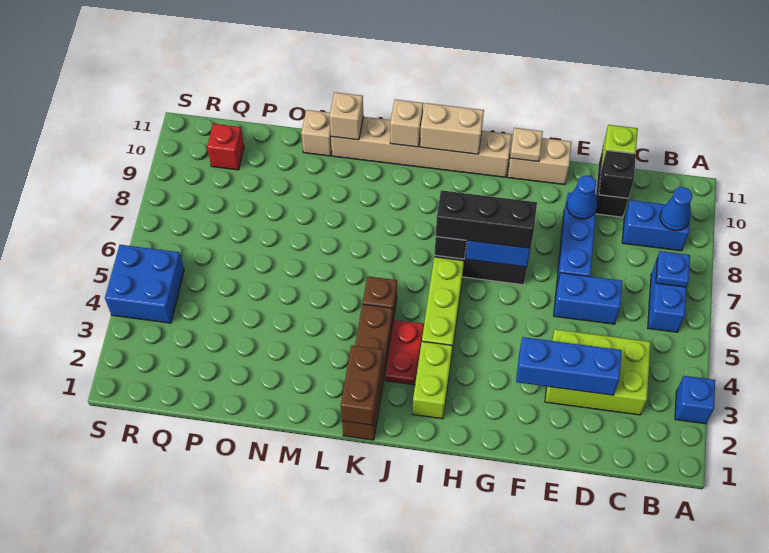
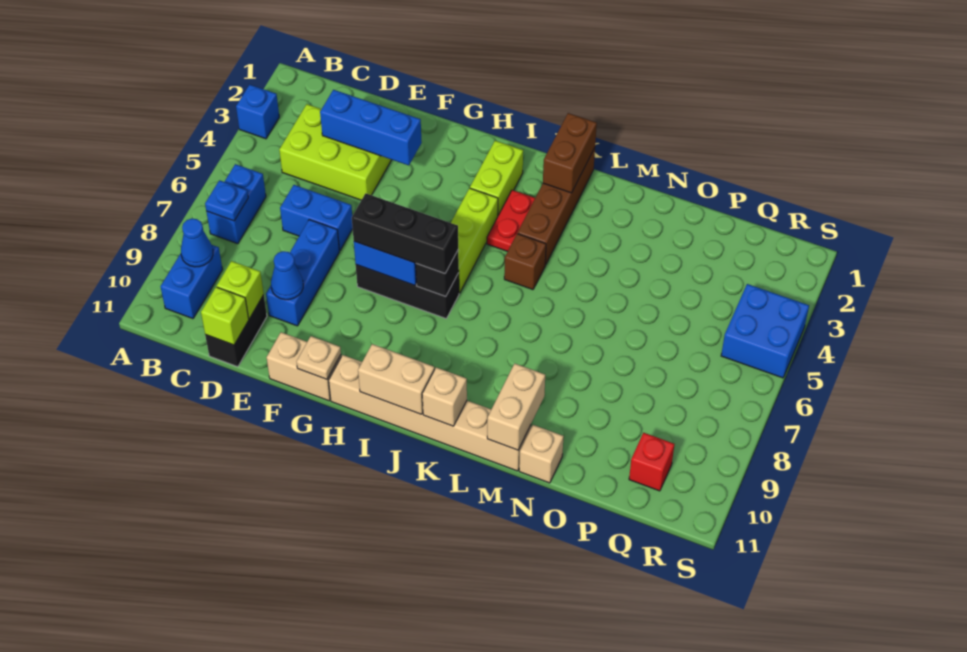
blue 1x2 brick [622,200,689,251] -> blue 1x2 brick turned to [161,245,222,319]
black 1x1 brick [599,150,636,198] -> lime 1x1 brick [217,261,264,318]
tan 1x1 brick [329,92,363,140] -> tan 1x2 brick [487,364,545,450]

